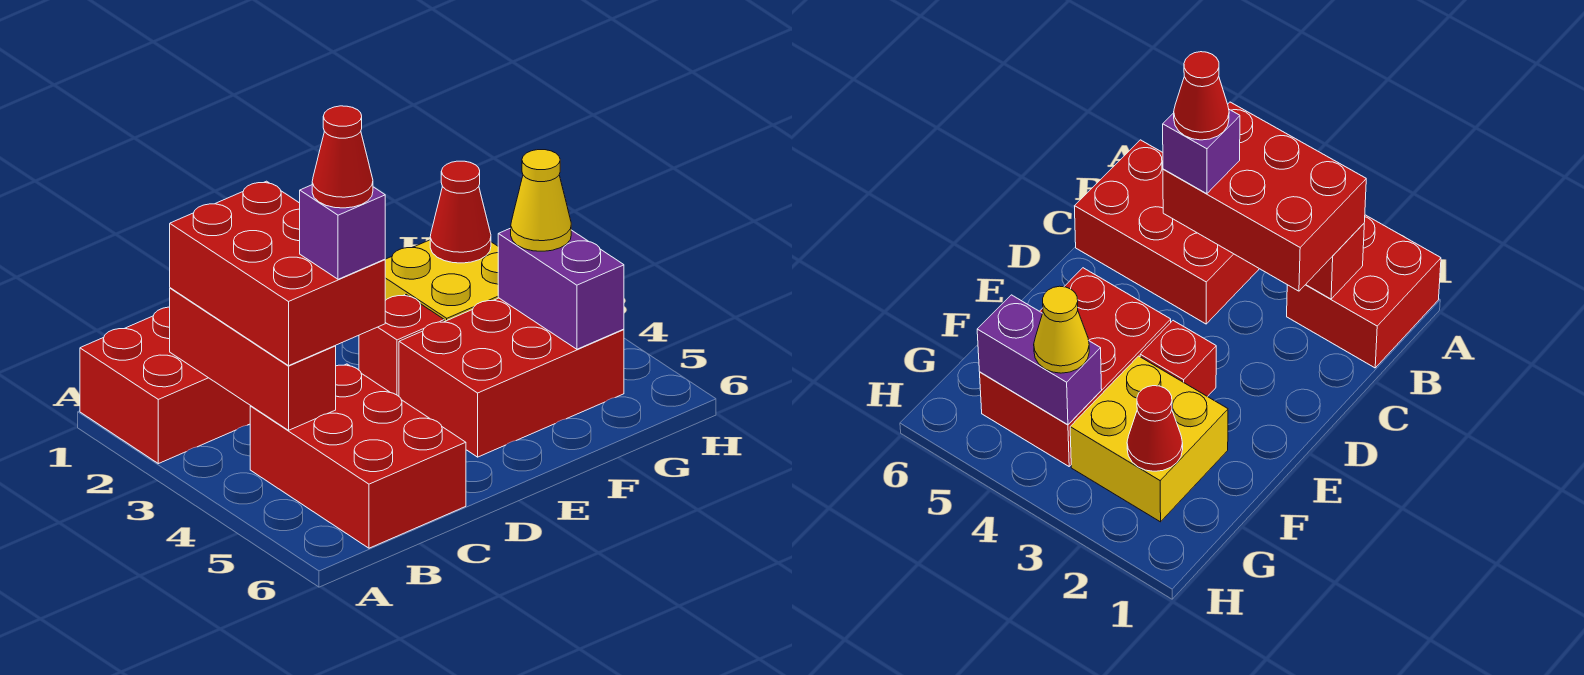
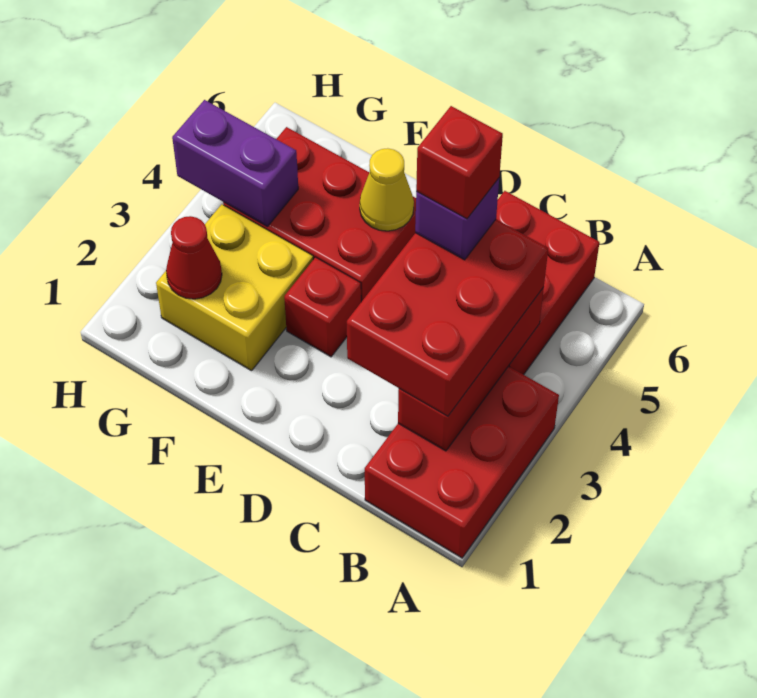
red 2x2 brick [80,307,250,464] -> red 2x3 brick [365,366,559,558]
red 1x1 cone [312,106,373,208] -> red 1x1 brick [416,106,503,219]
purple 1x2 brick [498,228,624,349] -> purple 1x2 brick turned to [172,100,298,227]
yellow 1x1 cone [511,150,571,251] -> yellow 1x1 cone moved to [360,148,414,231]

